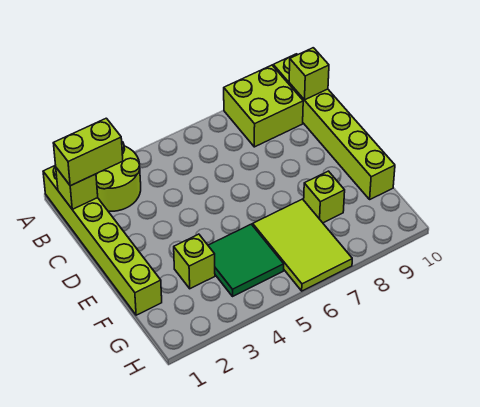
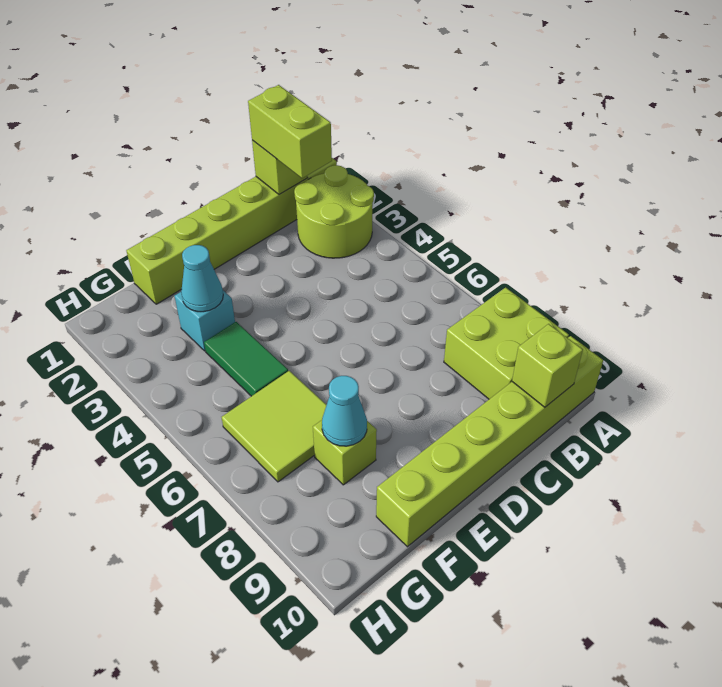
lime 1x1 brick [174,234,215,289] -> cyan 1x1 brick [175,291,235,351]
none -> cyan 1x1 cone [181,245,223,312]
green 2x2 tile [208,224,284,296] -> green 1x2 tile [204,322,288,396]
lime 2x3 tile [253,199,352,291] -> lime 2x2 tile [222,371,326,482]
none -> cyan 1x1 cone [322,376,367,446]

